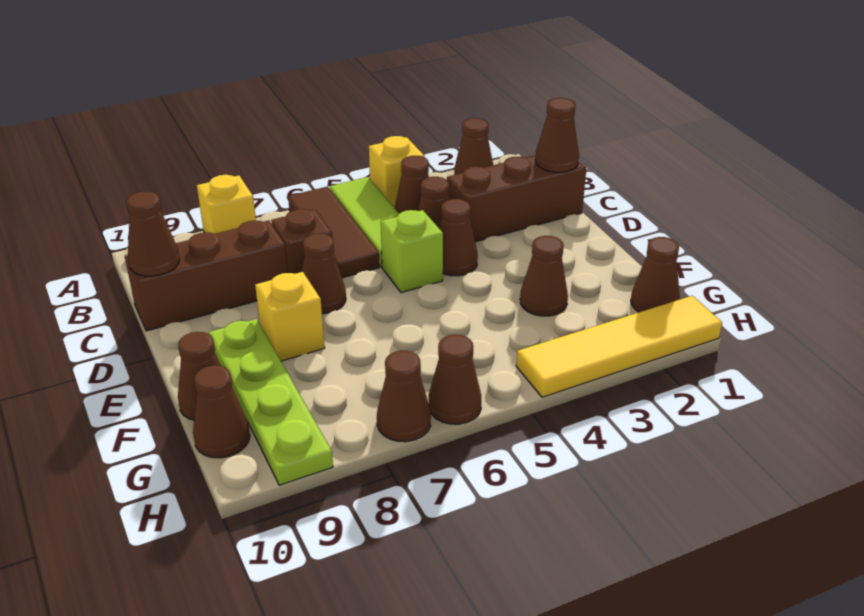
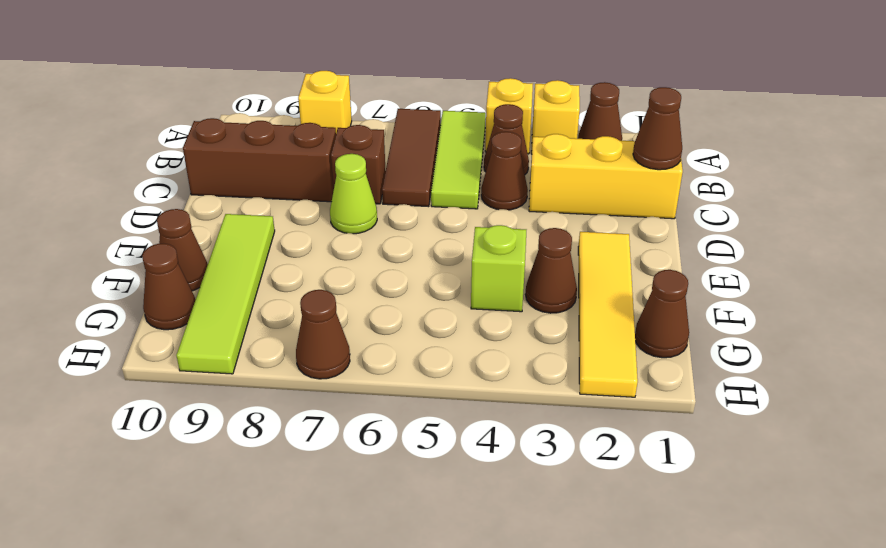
brown 1x3 brick [447,155,587,242] -> yellow 1x3 brick [529,134,683,219]
brown 1x1 cone [126,192,180,276] -> none
brown 1x1 cone [439,199,478,276] -> none
lime 1x1 brick [381,210,443,293] -> lime 1x1 brick moved to [471,225,526,312]
brown 1x1 cone [302,234,346,314] -> lime 1x1 cone [330,154,377,234]
yellow 1x1 brick [255,272,325,361] -> yellow 1x1 brick moved to [531,80,580,154]
lime 1x4 plate [209,319,333,485] -> lime 1x4 tile [176,214,275,374]
yellow 1x4 tile [516,296,722,397] -> yellow 1x4 tile turned to [578,232,638,397]
brown 1x1 cone [429,335,481,424] -> none

